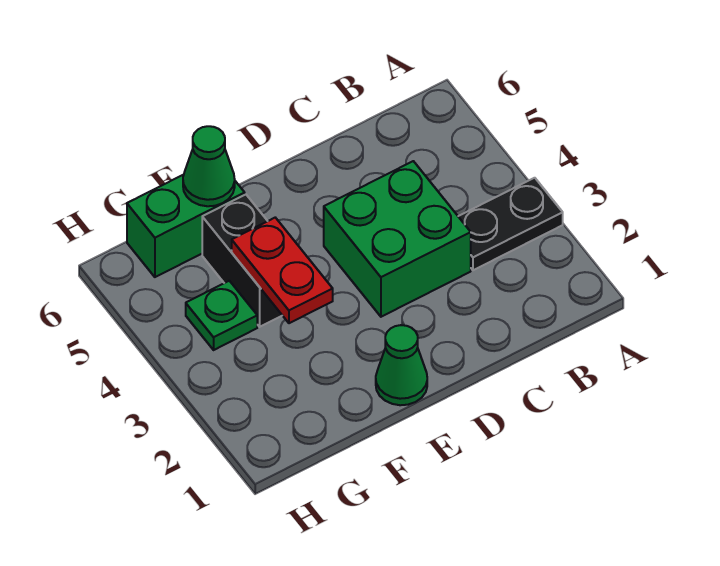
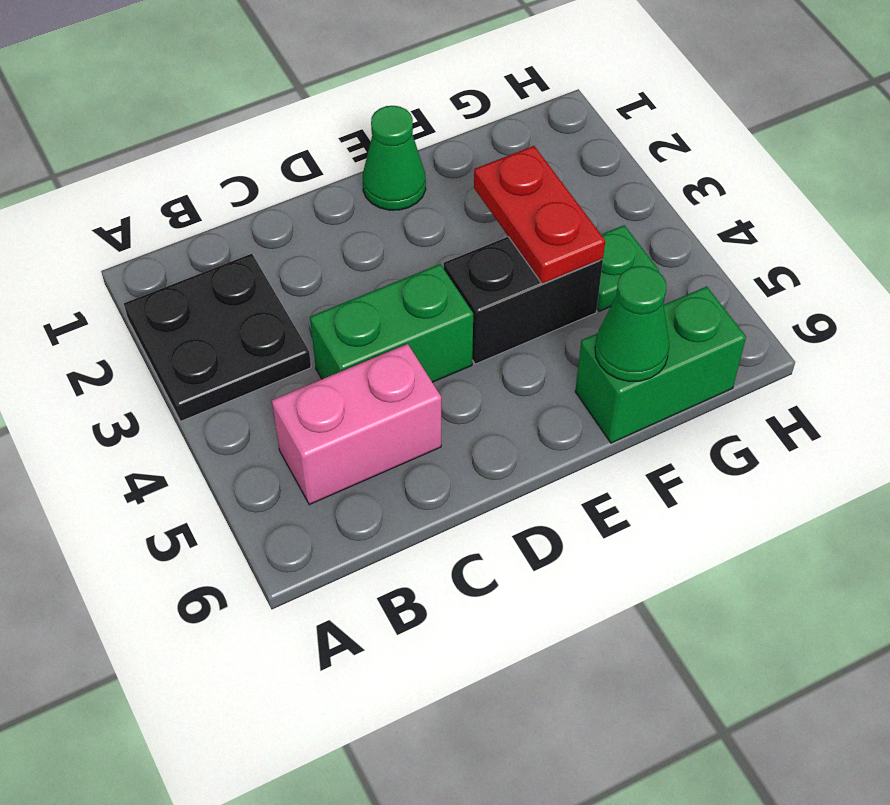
black 1x2 plate [458,178,563,270] -> black 2x2 plate [124,254,311,421]
none -> pink 1x2 brick [272,344,441,505]
green 2x2 brick [324,161,471,317] -> green 1x2 brick [310,264,473,382]
black 1x2 brick [202,195,282,327] -> black 1x2 brick turned to [444,237,603,364]

